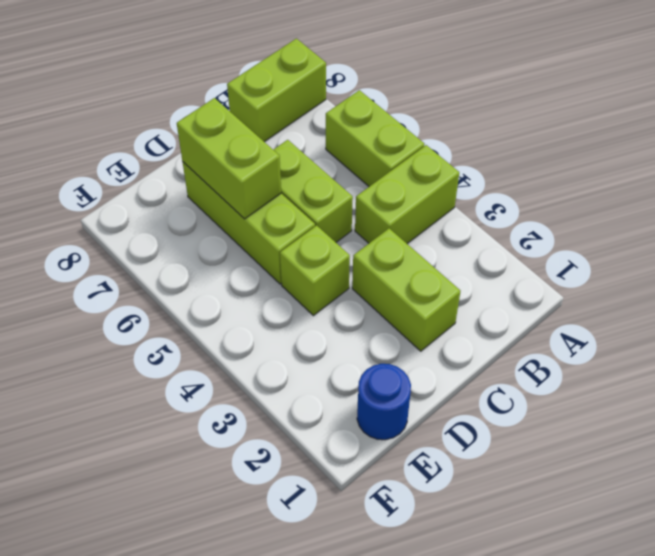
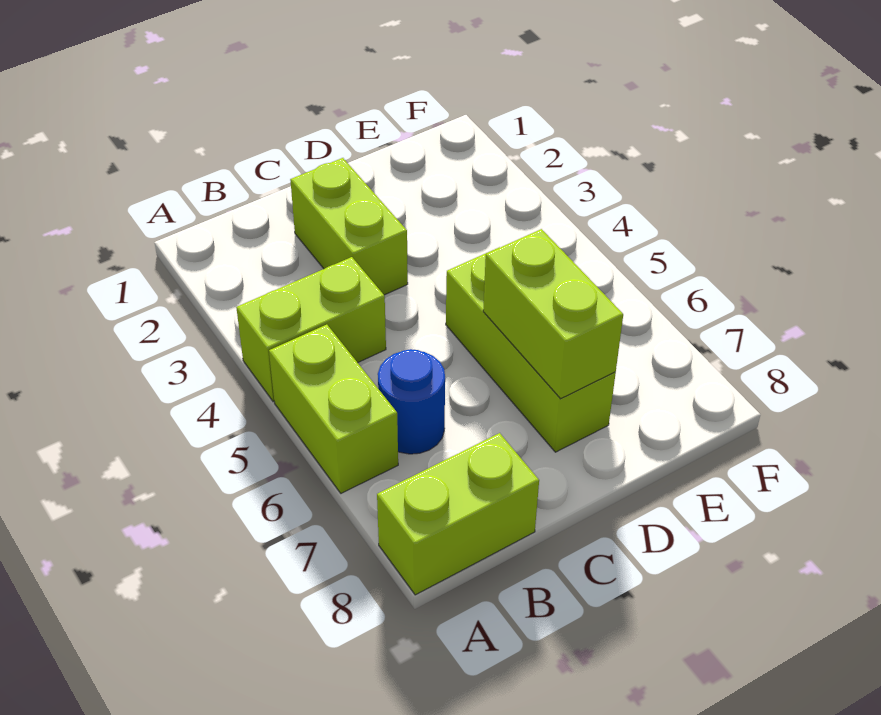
lime 1x2 brick [273,140,353,242] -> none
lime 1x1 brick [280,225,350,316] -> none
blue 1x1 round brick [357,364,411,440] -> blue 1x1 round brick moved to [378,349,445,454]

